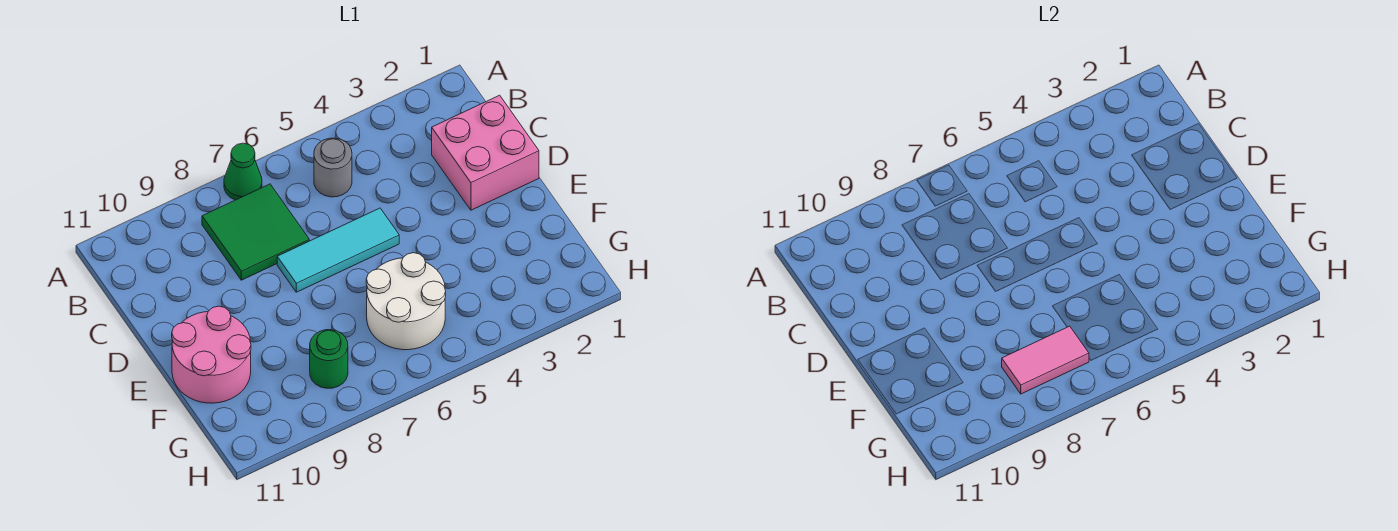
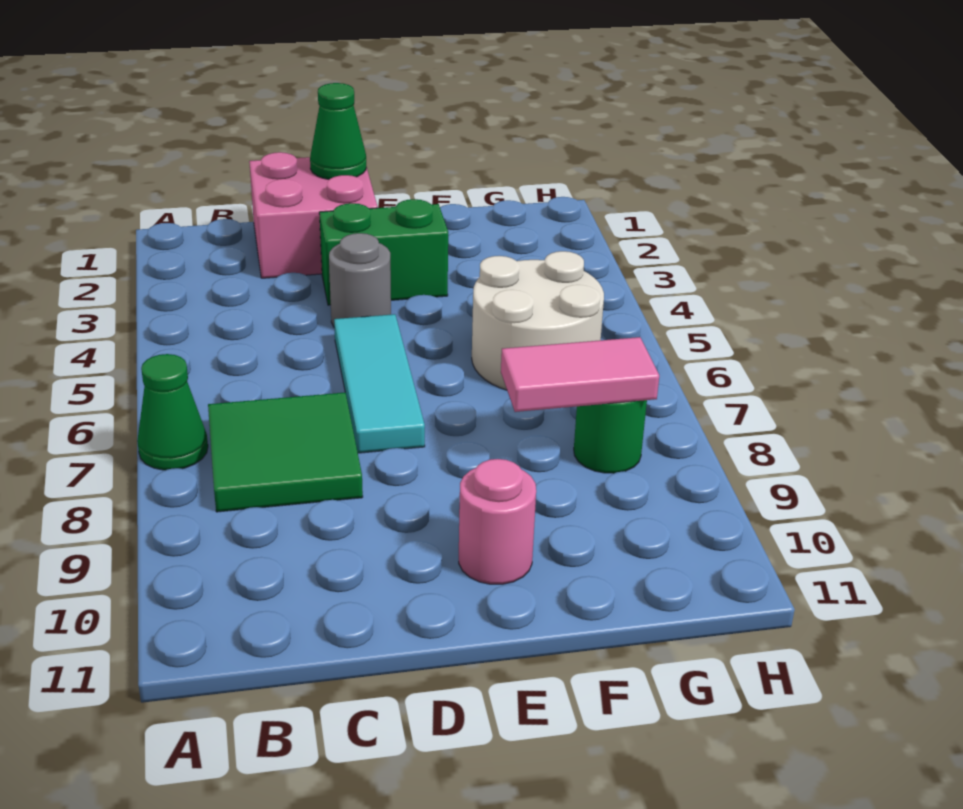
grey 1x1 round brick [314,138,352,197] -> grey 1x1 round brick moved to [329,233,391,327]
none -> green 1x1 cone [310,83,366,179]
none -> green 1x2 brick [319,199,448,305]
pink 2x2 round brick [172,306,251,403] -> pink 1x1 round brick [459,459,536,584]
pink 1x2 tile [1002,326,1089,394] -> pink 1x2 tile turned to [501,337,659,412]

